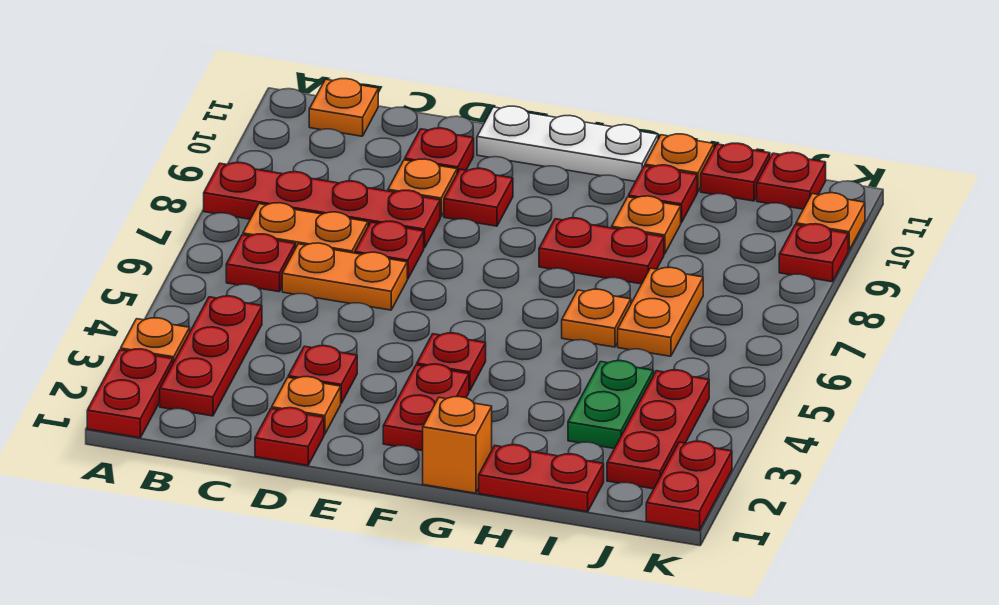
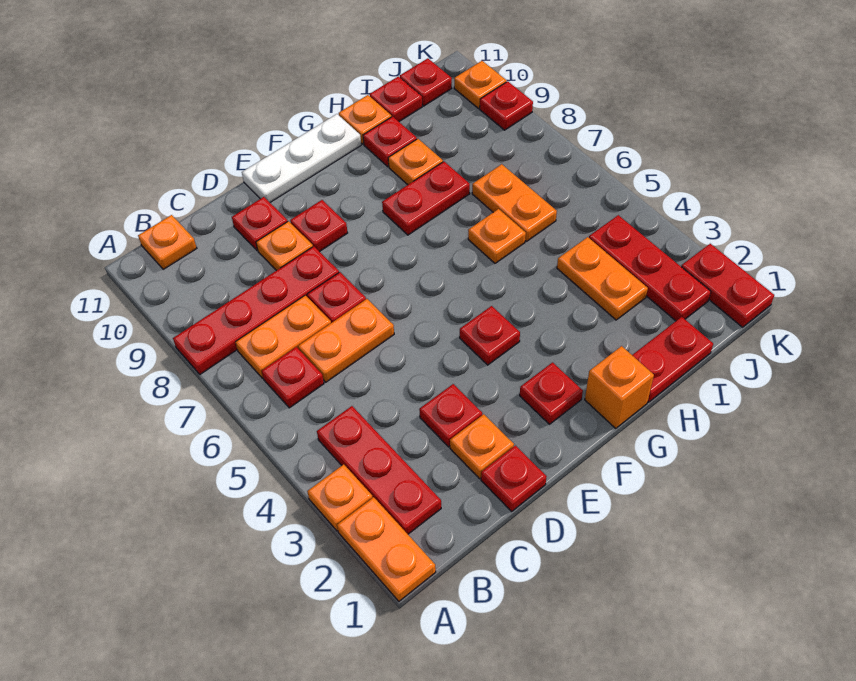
red 1x2 plate [87,349,173,438] -> orange 1x2 plate [337,497,436,601]
red 1x2 plate [383,364,469,451] -> red 1x1 plate [520,363,583,424]
green 1x2 plate [568,361,654,449] -> orange 1x2 plate [557,237,648,320]

